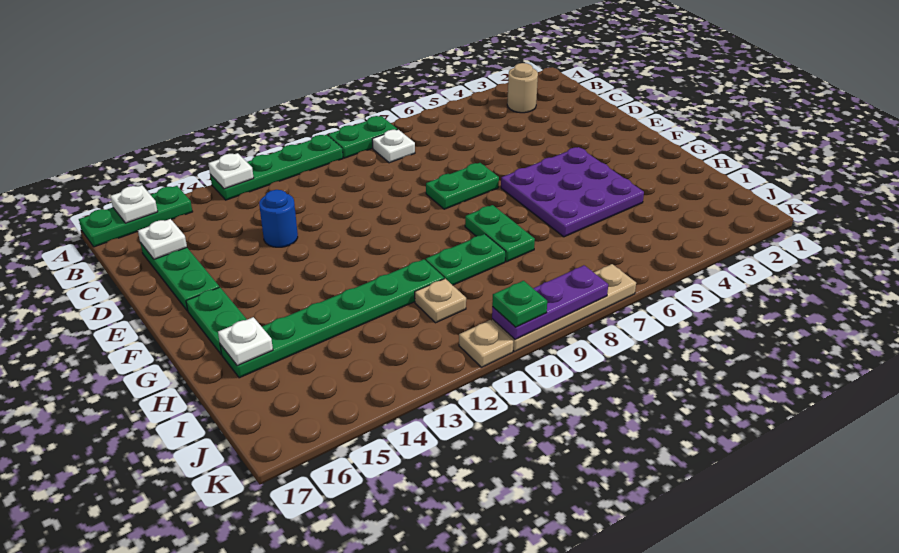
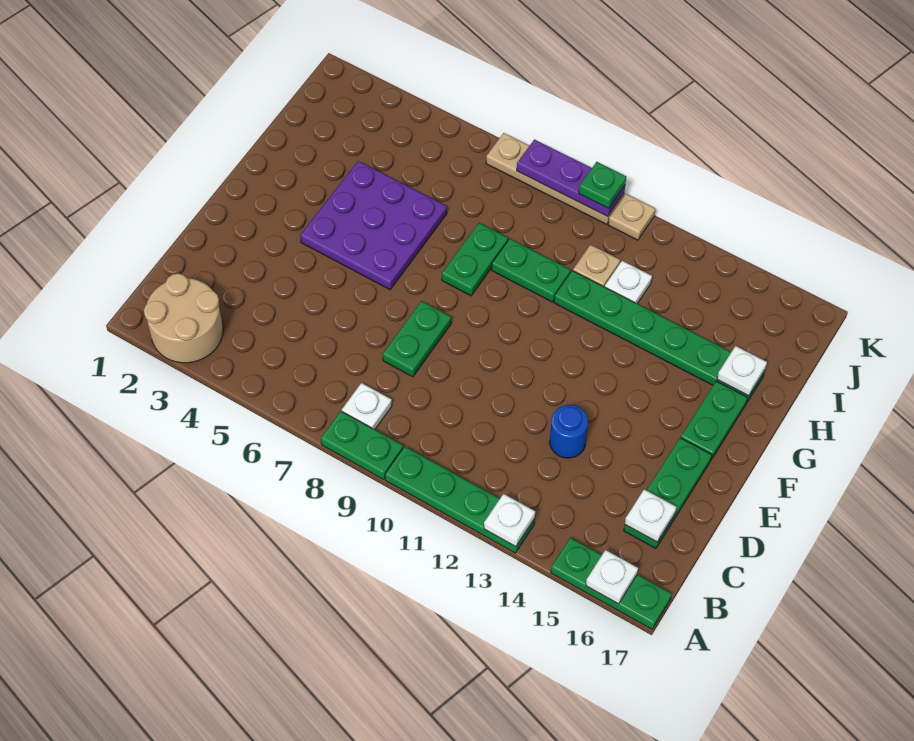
tan 1x1 round brick [507,63,538,113] -> tan 2x2 round brick [144,273,223,363]
green 1x2 plate [426,163,499,209] -> green 1x2 plate turned to [383,301,451,377]
none -> white 1x1 plate [605,261,652,304]

